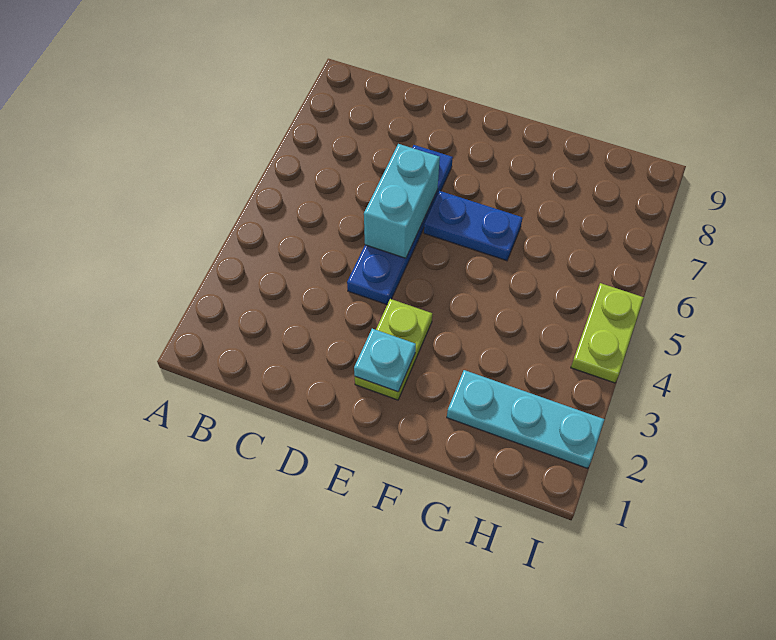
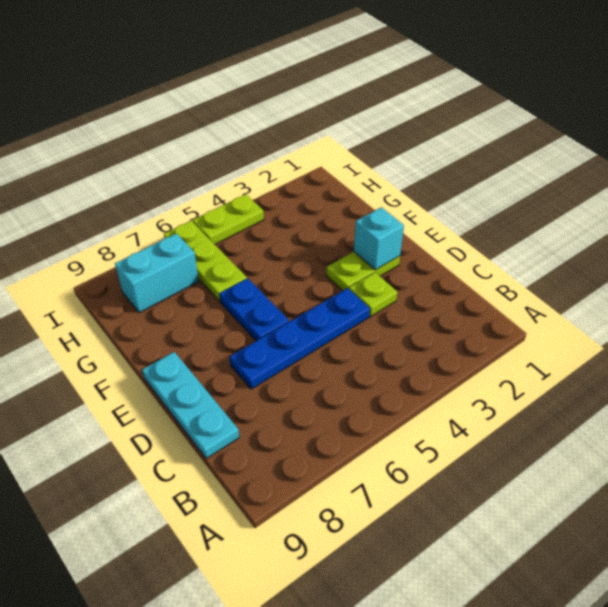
none -> lime 1x1 plate [349,272,397,316]
cyan 1x2 brick [364,144,440,258] -> cyan 1x2 brick moved to [115,233,199,313]
cyan 1x1 plate [354,329,416,392] -> cyan 1x1 brick [354,207,404,270]
cyan 1x3 plate [447,370,605,468] -> cyan 1x3 plate moved to [142,352,239,459]
none -> lime 1x3 plate [164,221,247,301]

